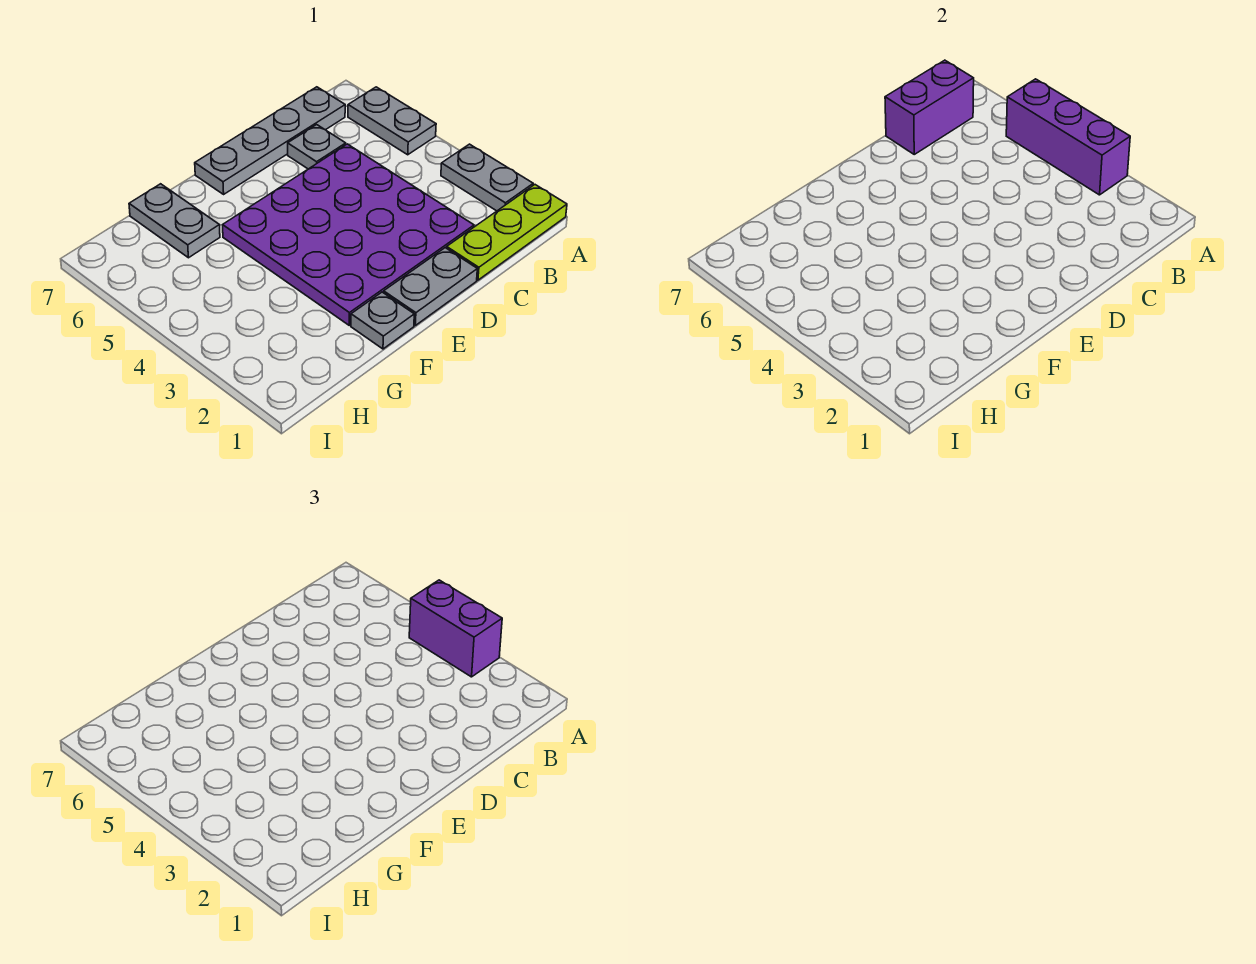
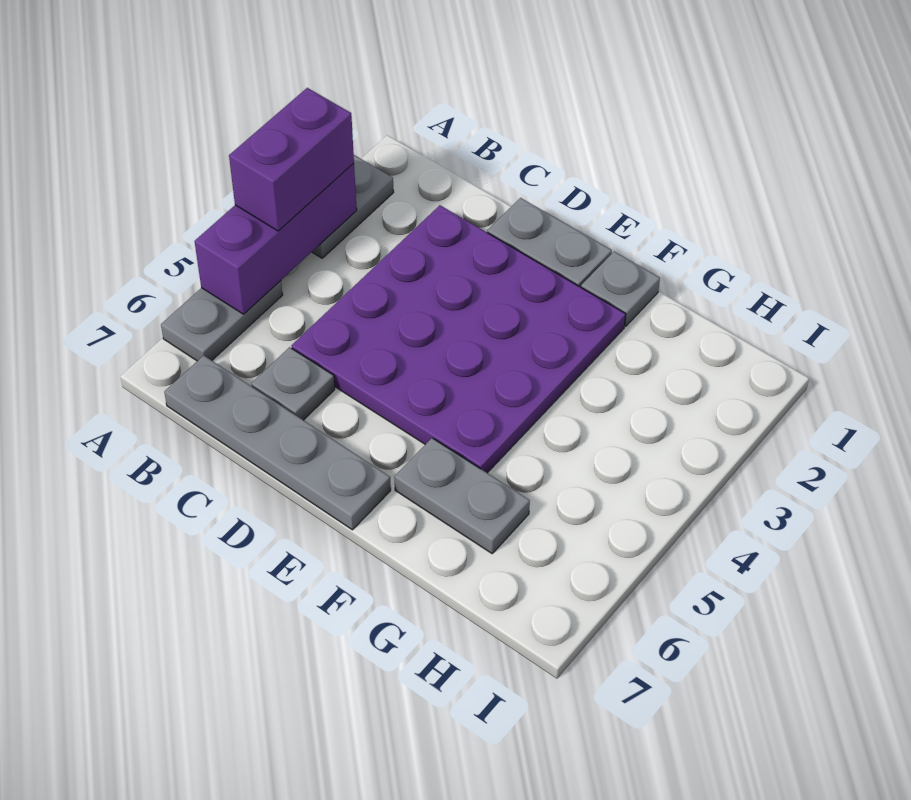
lime 1x3 plate [447,185,567,280] -> none
purple 1x2 brick [885,60,974,154] -> none
grey 1x2 plate [129,184,220,258] -> grey 1x2 plate turned to [394,438,530,553]

